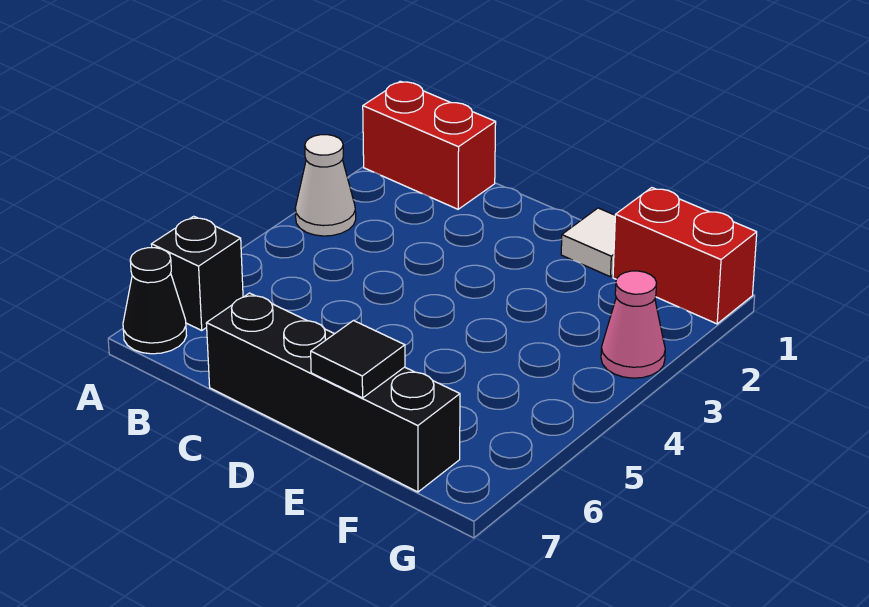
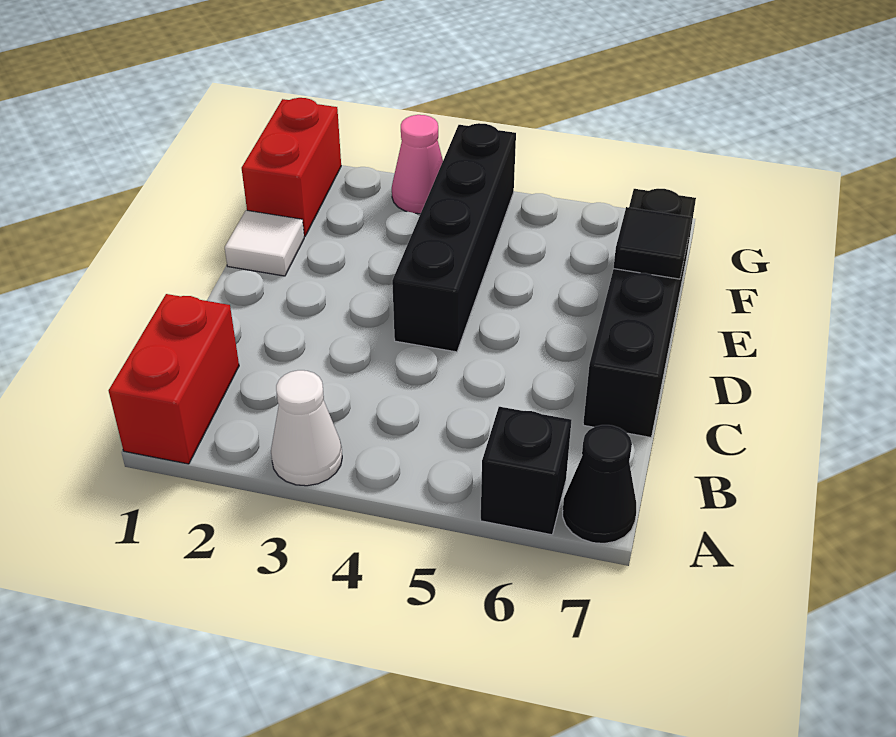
none -> black 1x4 brick [392,123,516,352]

